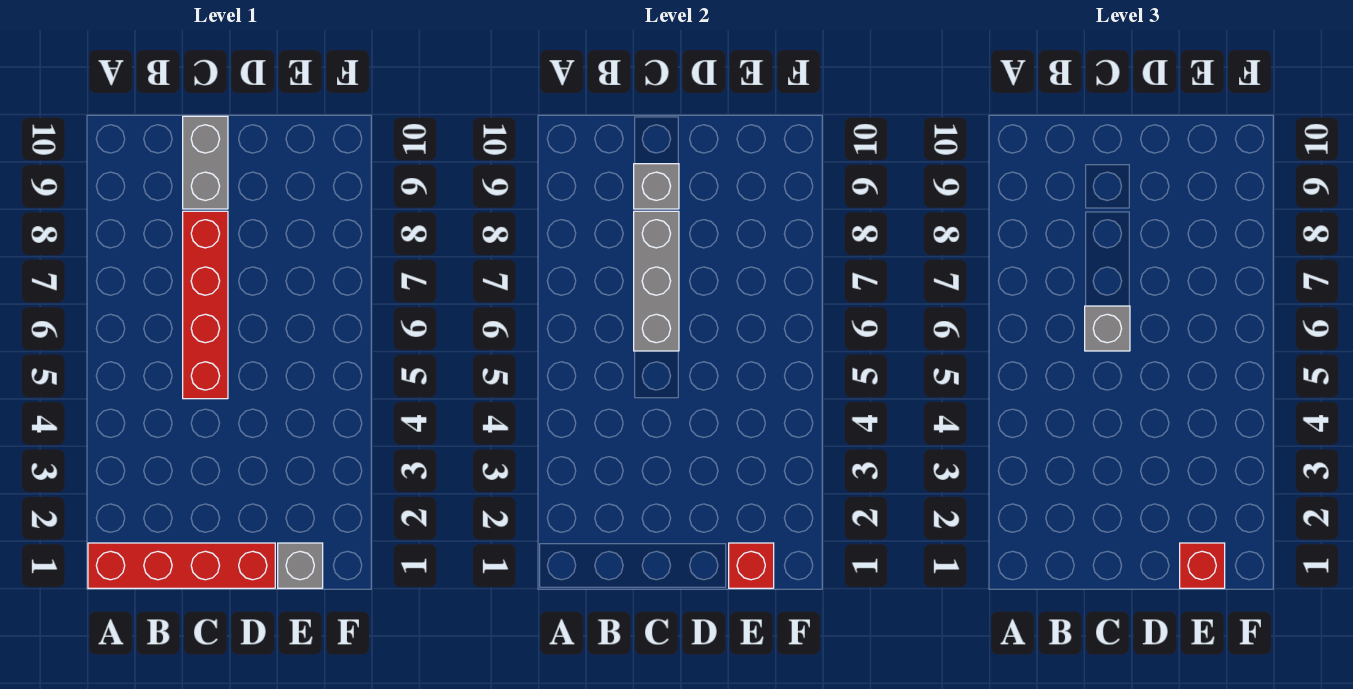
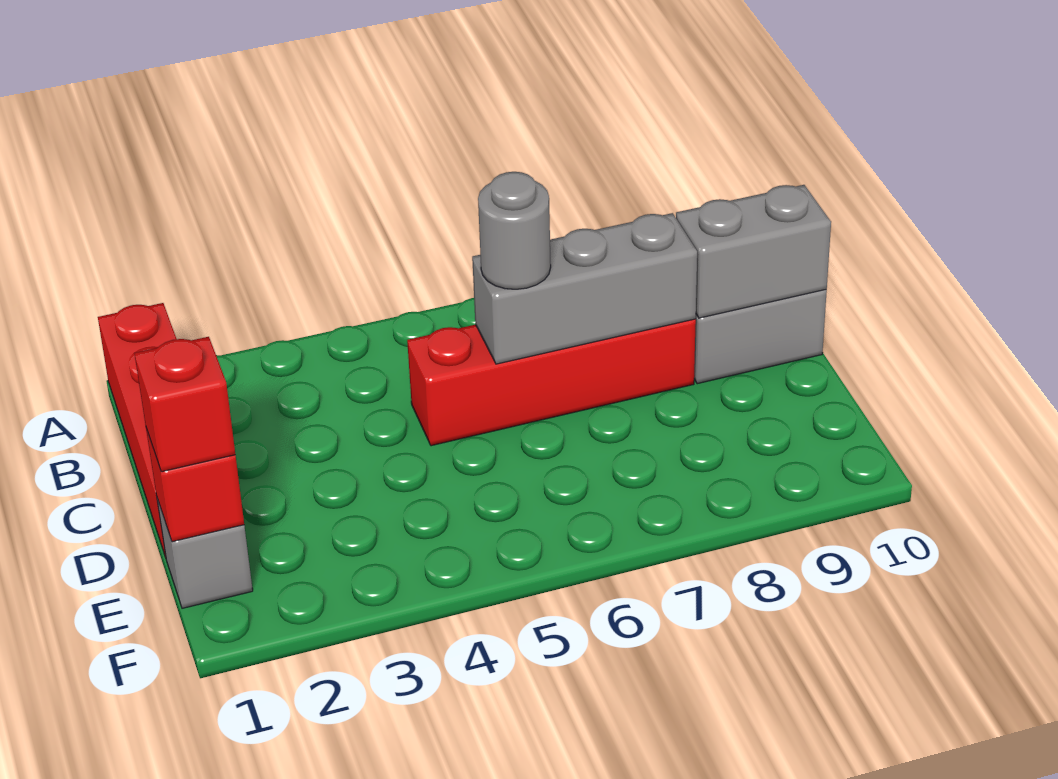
grey 1x1 brick [1085,306,1130,351] -> grey 1x1 round brick [478,172,551,289]
grey 1x1 brick [634,164,679,209] -> grey 1x2 brick [676,185,831,318]

